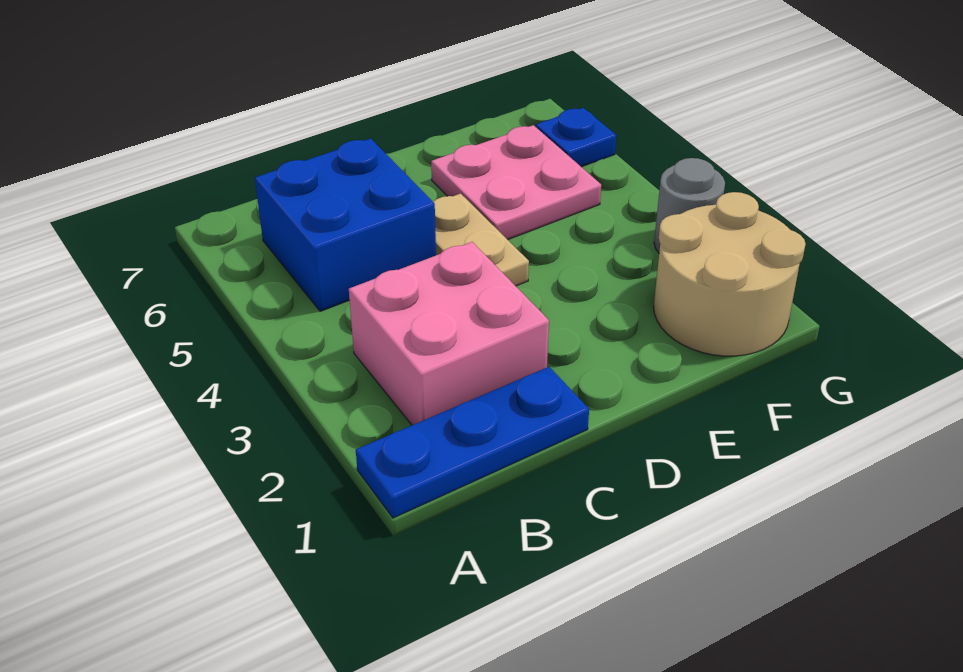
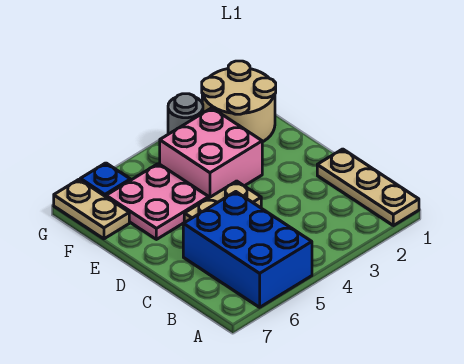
blue 1x3 plate [356,367,589,518] -> tan 1x3 plate [317,149,419,226]
pink 2x2 brick [349,242,549,425] -> pink 2x2 brick moved to [160,108,262,198]
blue 2x2 brick [255,139,436,311] -> blue 2x3 brick [183,192,312,307]
none -> tan 1x2 plate [54,179,129,239]

